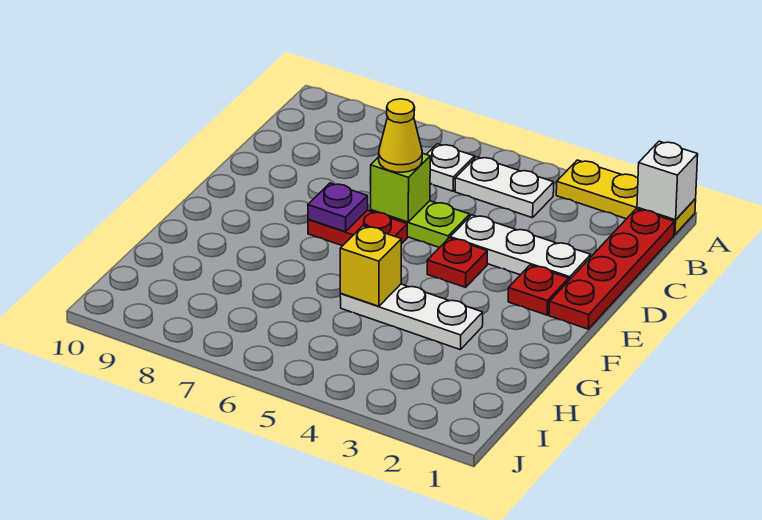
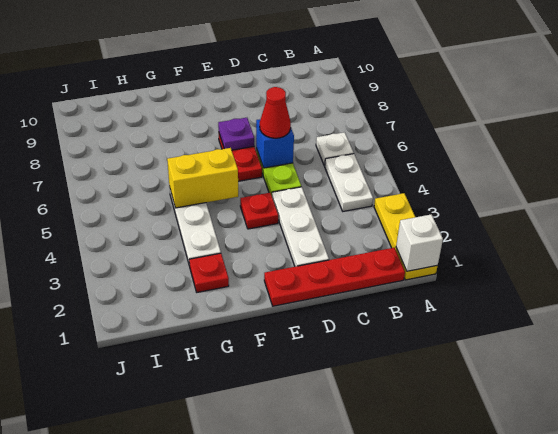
lime 1x1 brick [370,153,430,222] -> blue 1x1 brick [256,119,294,168]
yellow 1x1 cone [379,99,422,172] -> red 1x1 cone [260,87,291,138]
red 1x1 plate [508,265,569,315] -> red 1x1 plate moved to [189,253,229,292]
yellow 1x1 brick [340,226,401,306] -> yellow 1x2 brick [167,148,238,208]

